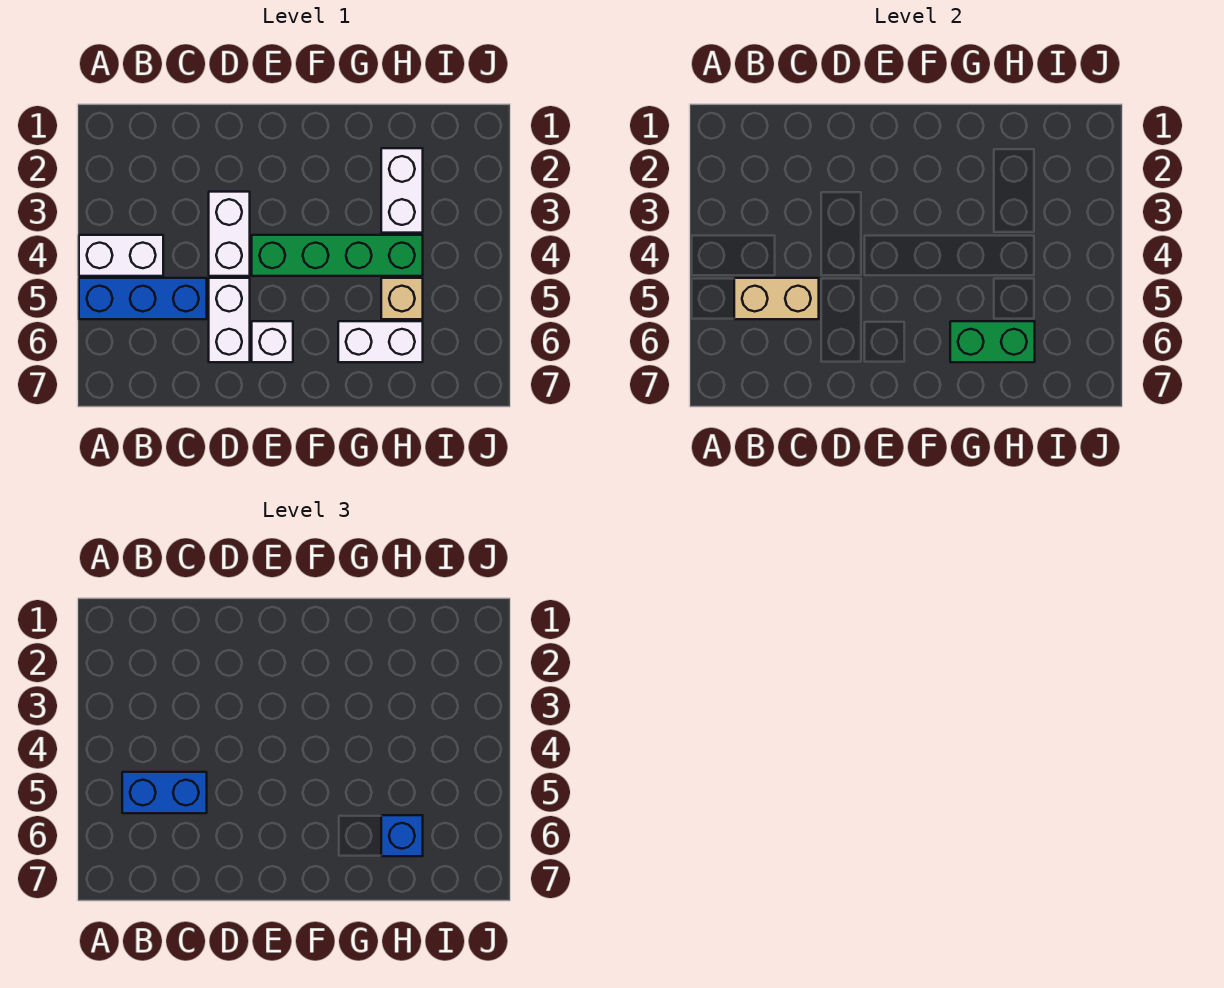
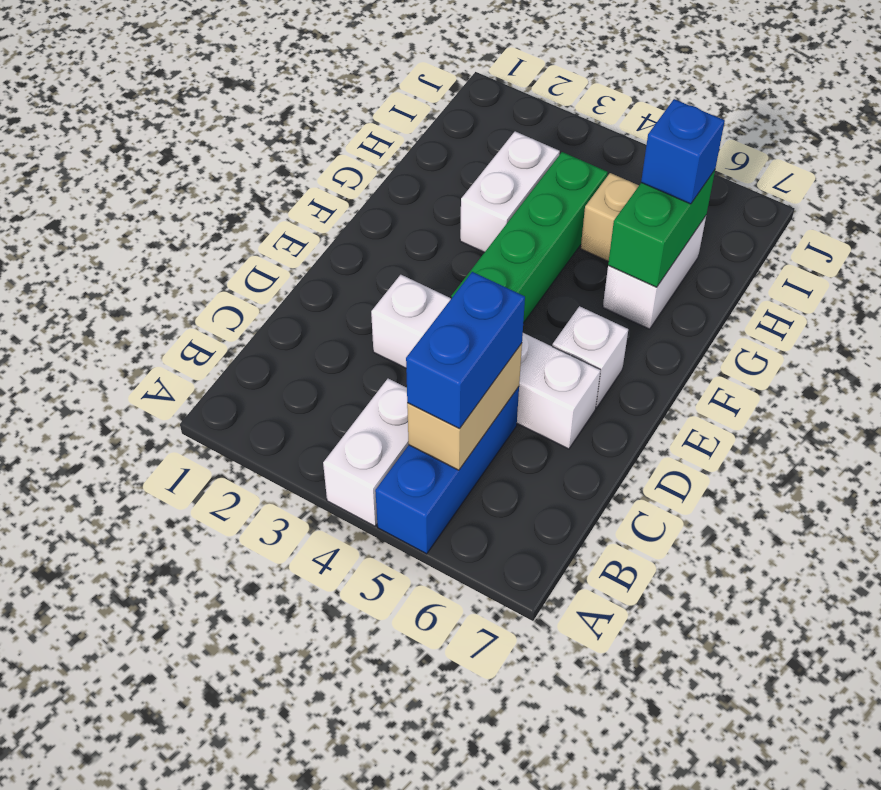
white 1x2 brick [381,148,423,233] -> white 1x2 brick turned to [460,131,560,253]

